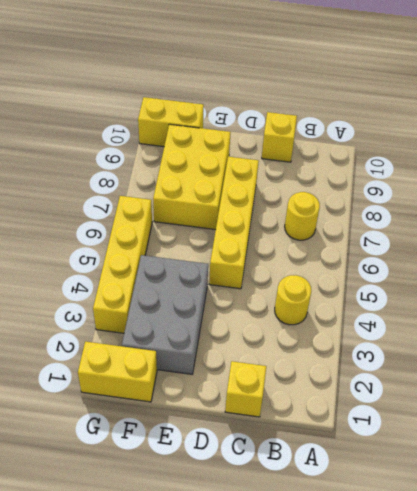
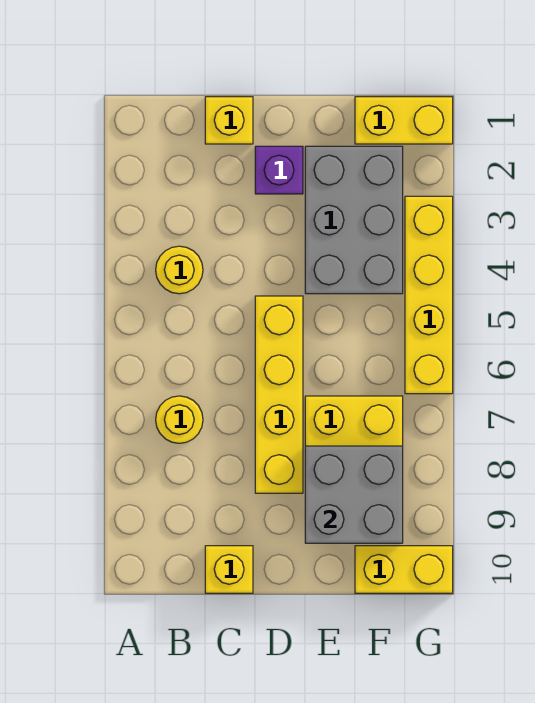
none -> purple 1x1 brick [255,146,303,194]
none -> grey 2x2 brick [305,446,403,543]

